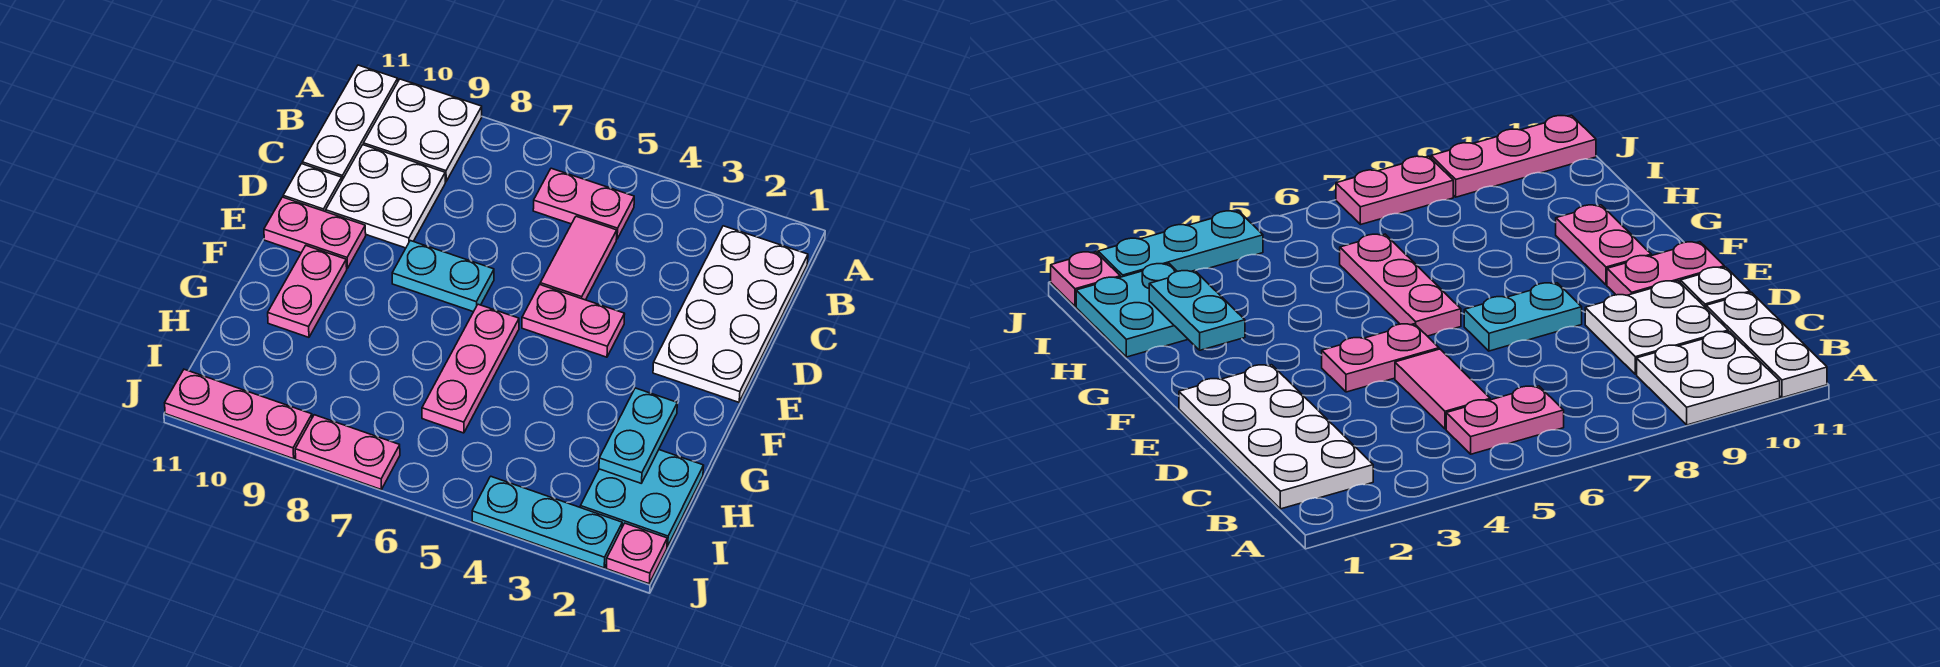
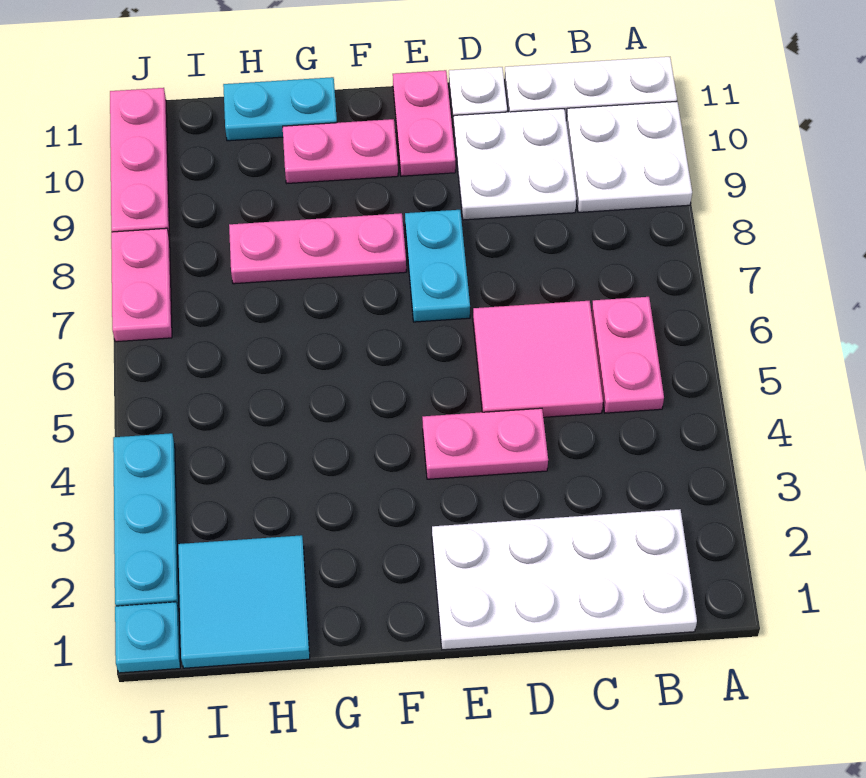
pink 1x2 tile [540,216,617,300] -> pink 2x2 tile [473,301,603,417]
pink 1x2 plate [522,285,625,357] -> pink 1x2 plate turned to [422,408,548,479]
pink 1x3 plate [422,304,519,433] -> pink 1x3 plate moved to [229,213,406,284]
cyan 1x2 plate [599,388,677,483] -> cyan 1x2 plate moved to [223,77,337,141]
cyan 2x2 plate [580,450,704,547] -> cyan 2x2 tile [178,535,310,668]
pink 1x1 plate [607,523,667,584] -> cyan 1x1 plate [115,602,180,673]

